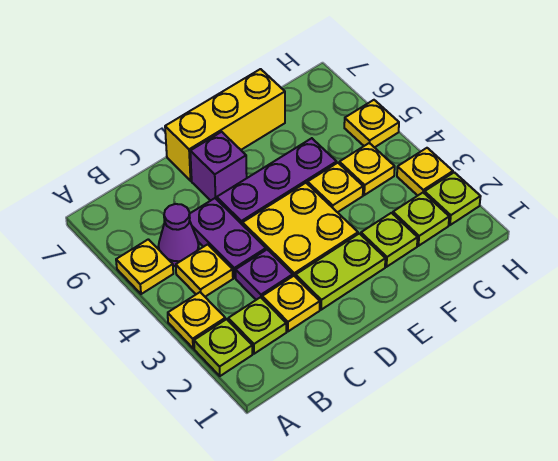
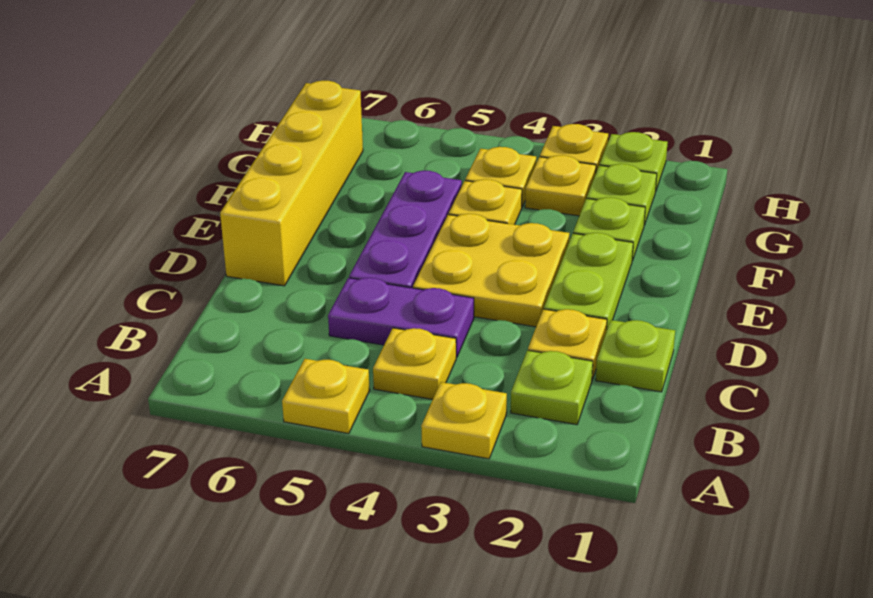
lime 1x1 plate [194,319,252,376] -> lime 1x1 plate moved to [596,320,675,392]
purple 1x1 cone [158,204,199,266] -> none
purple 1x1 plate [236,250,293,300] -> none
purple 1x1 brick [190,132,247,201] -> none
yellow 1x3 brick [165,69,285,181] -> yellow 1x4 brick [220,81,363,286]
yellow 1x1 plate [344,100,399,148] -> yellow 1x1 plate moved to [525,155,596,216]

